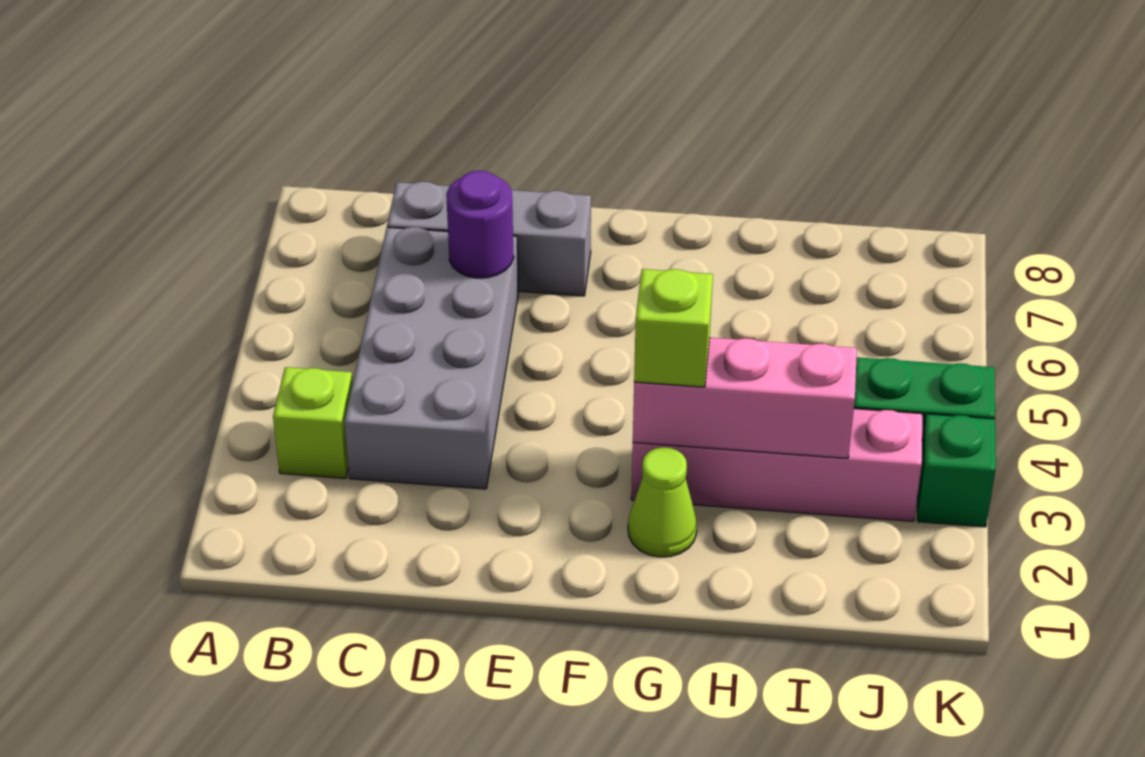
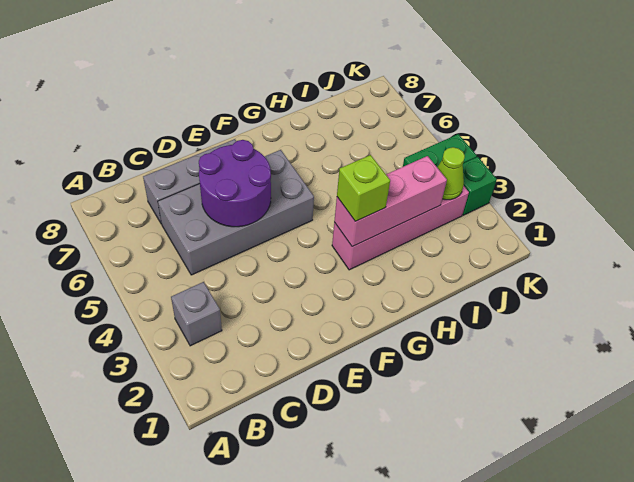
lime 1x1 brick [273,367,353,478] -> grey 1x1 brick [171,282,222,346]
grey 2x4 brick [344,227,518,489] -> grey 2x4 brick turned to [158,150,314,275]
purple 1x1 round brick [446,171,514,278] -> purple 2x2 round brick [199,140,271,227]
lime 1x1 cone [628,447,697,557] -> lime 1x1 cone moved to [437,147,465,200]

